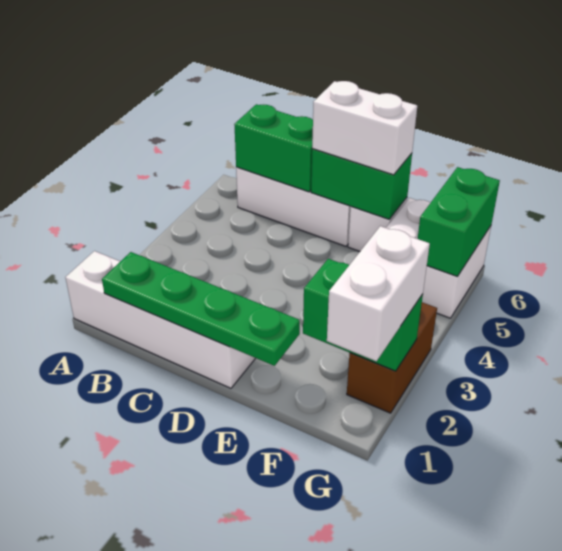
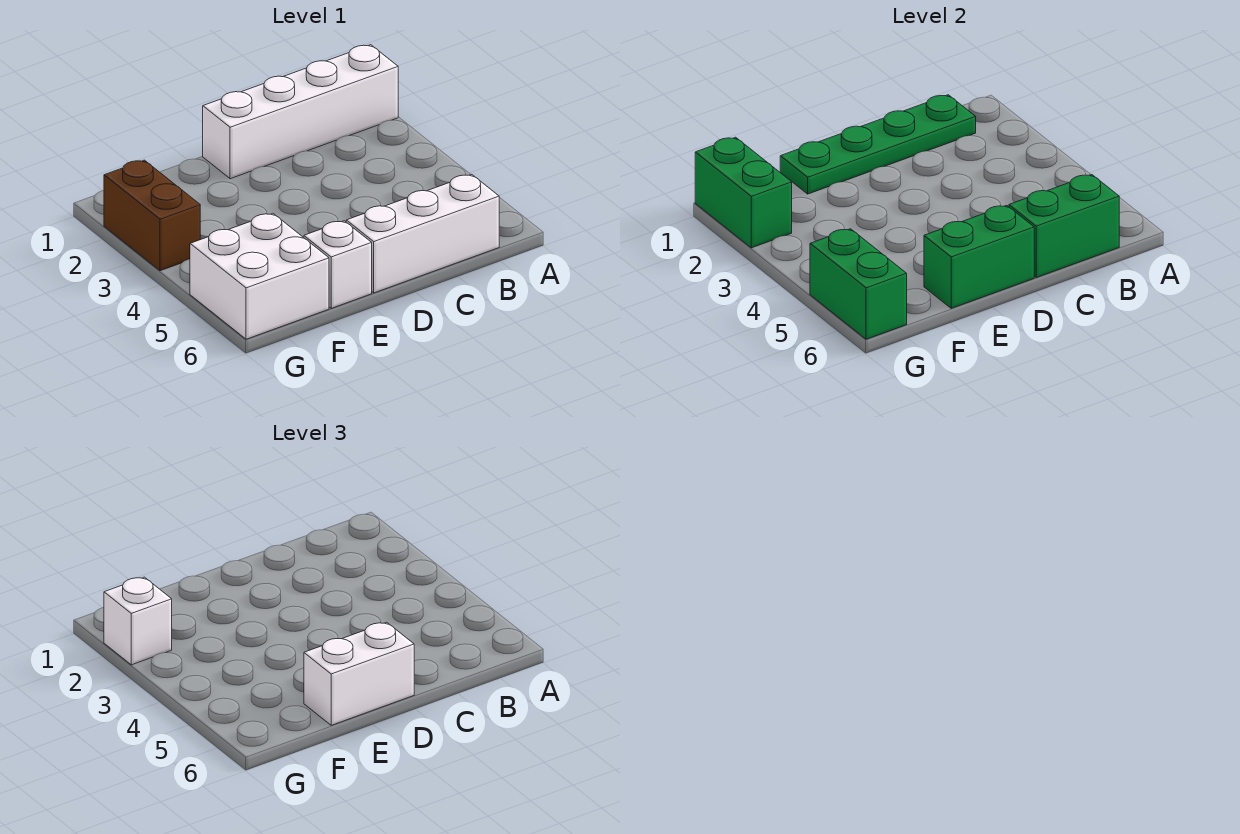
green 1x2 brick [303,259,423,371] -> green 1x2 brick turned to [695,137,792,248]
white 1x2 brick [327,226,430,361] -> white 1x1 brick [104,577,172,665]

